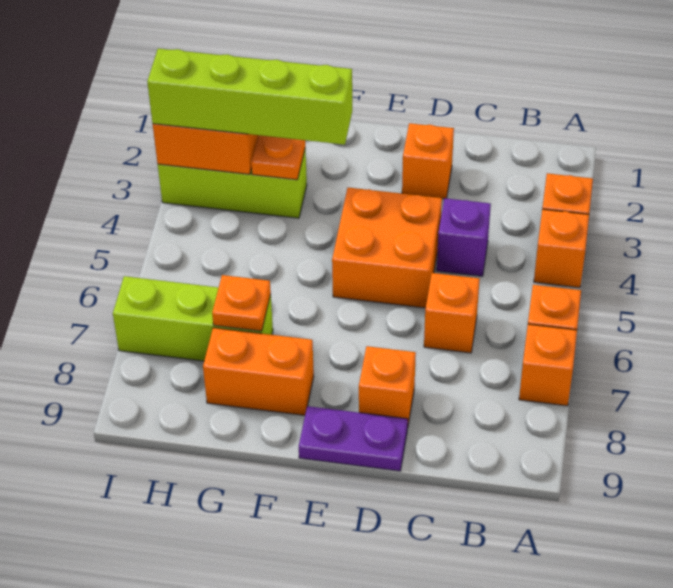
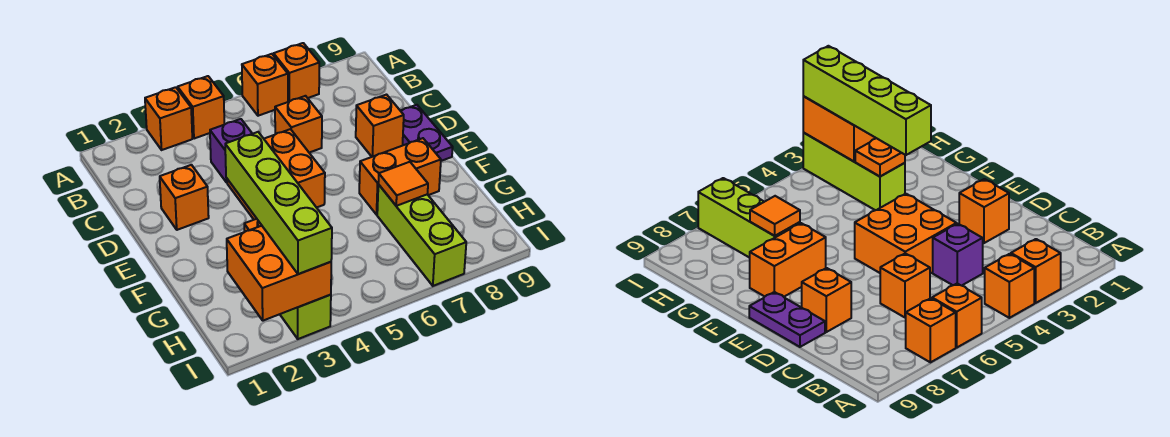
orange 1x2 brick [203,328,314,415] -> orange 1x2 brick turned to [359,138,441,215]
orange 1x1 plate [212,275,271,331] -> orange 1x1 tile [378,162,428,206]

